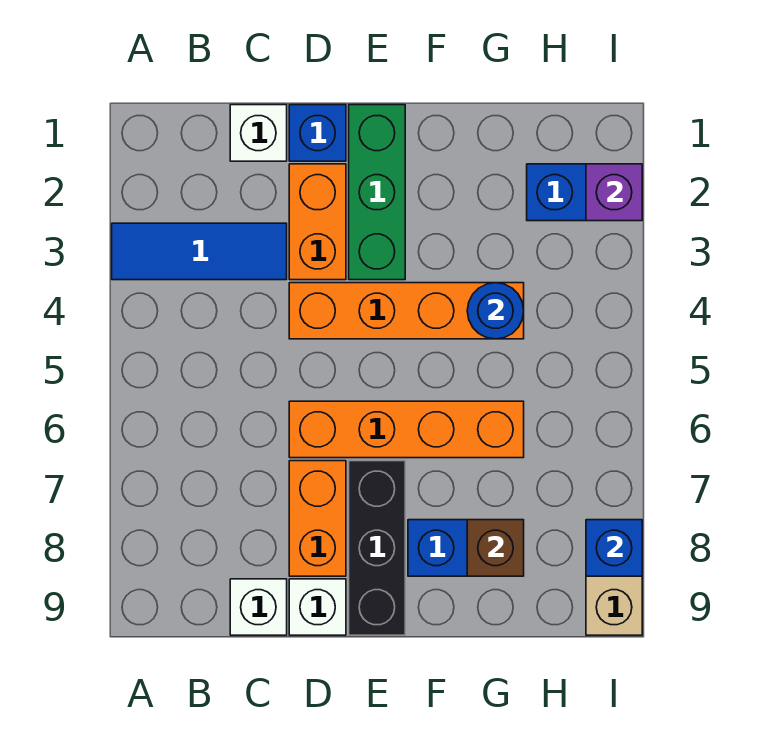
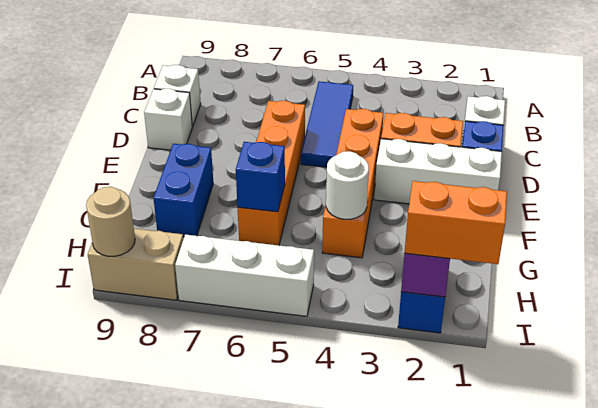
blue 1x3 tile [112,223,287,280] -> blue 1x3 tile moved to [301,81,353,167]
orange 1x2 brick [289,461,346,576] -> orange 1x2 brick moved to [405,181,507,264]
green 1x3 brick [349,105,405,280] -> white 1x3 brick [374,139,502,204]
black 1x3 brick [349,461,405,635] -> none
blue 1x1 round brick [467,283,524,339] -> white 1x1 round brick [326,151,369,219]
brown 1x1 brick [467,520,524,576] -> none
none -> white 1x3 brick [175,235,314,316]
blue 1x1 brick [586,520,642,576] -> blue 1x1 brick moved to [236,142,285,212]
none -> tan 1x1 round brick [86,187,135,256]

